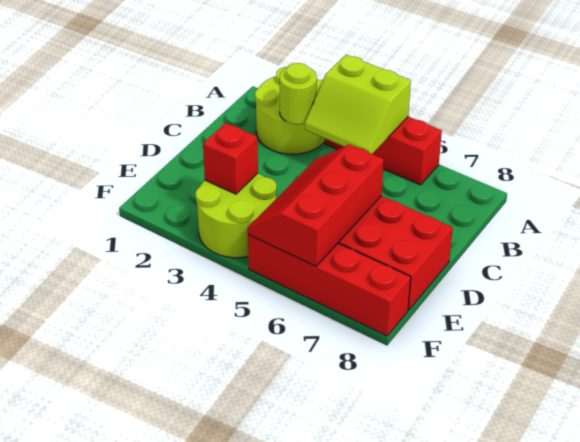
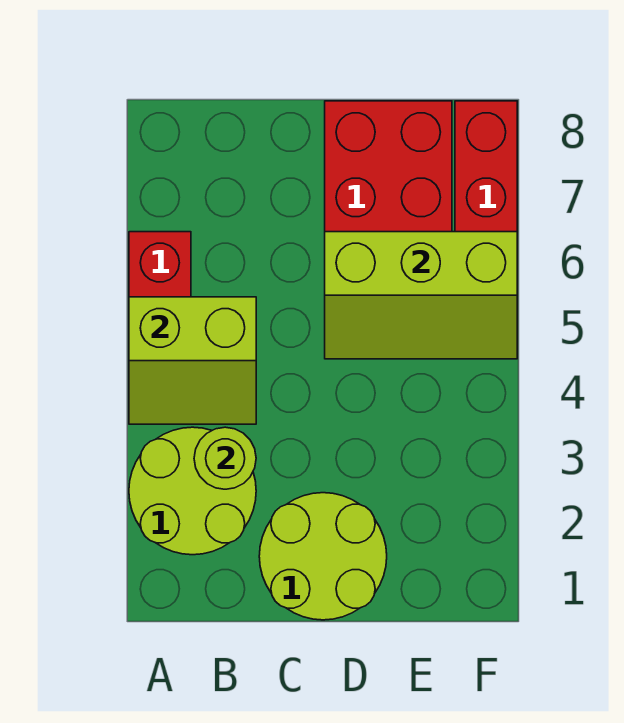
lime 2x2 slope [305,55,411,154] -> lime 2x2 slope turned to [129,297,256,424]
red 2x3 slope [248,144,384,266] -> lime 2x3 slope [325,232,517,359]
lime 2x2 round brick [195,173,277,258] -> lime 2x2 round brick moved to [259,493,387,620]
red 1x1 brick [203,123,258,194] -> none

